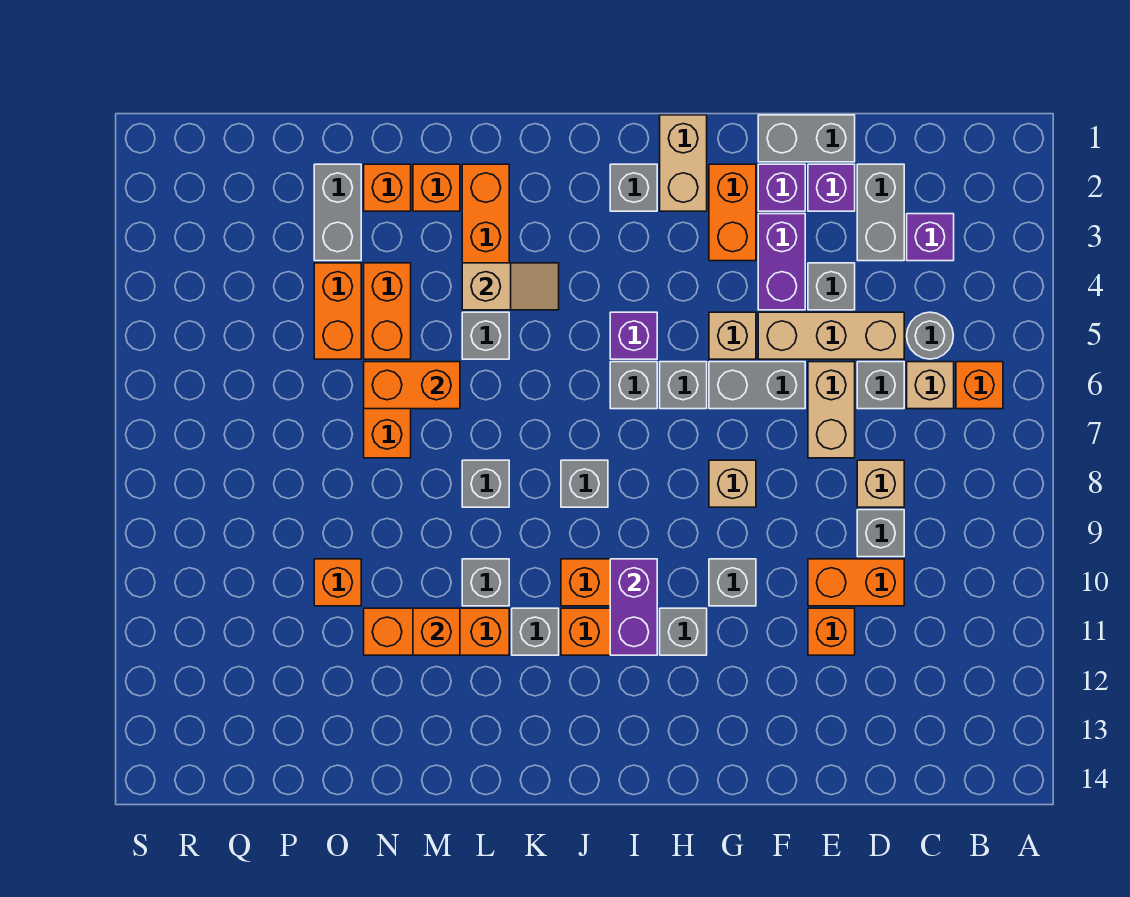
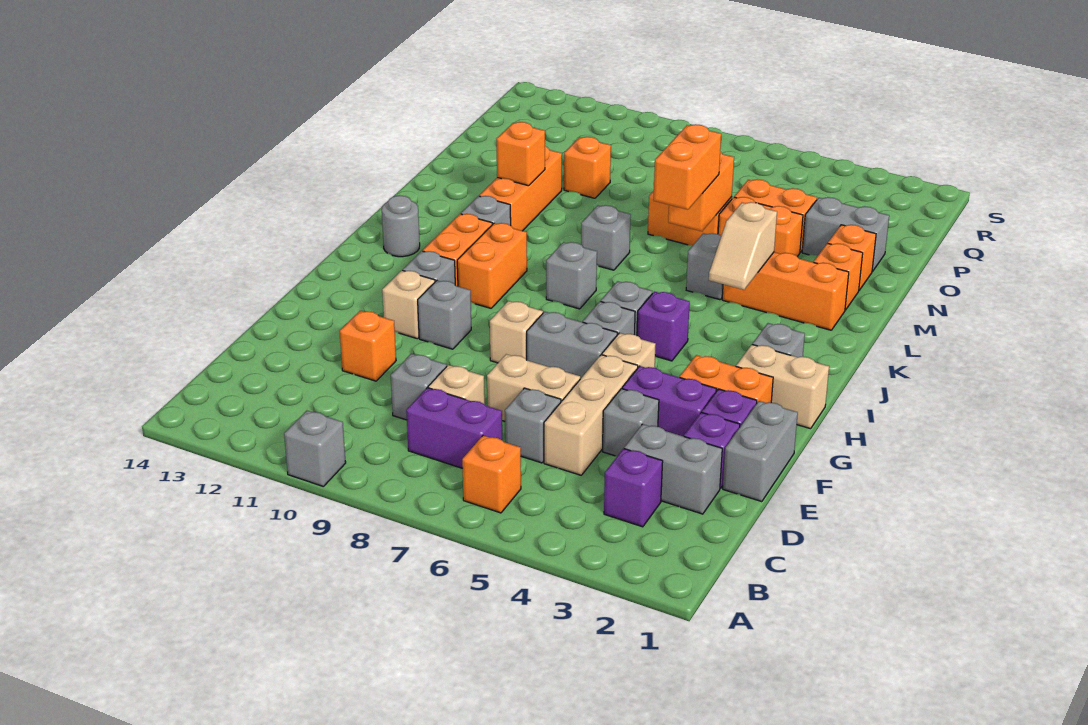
grey 1x1 round brick [907,312,953,359] -> grey 1x1 round brick moved to [382,195,420,257]
tan 1x1 brick [907,362,954,409] -> tan 1x1 brick moved to [382,270,435,339]
orange 1x2 brick [808,559,904,606] -> orange 1x2 brick moved to [653,124,721,210]
grey 1x2 brick [709,362,805,409] -> grey 1x2 brick turned to [527,312,617,379]
purple 1x2 brick [610,559,657,655] -> purple 1x2 brick moved to [406,388,502,468]
grey 1x1 brick [462,559,509,606] -> grey 1x1 brick moved to [284,411,346,487]

